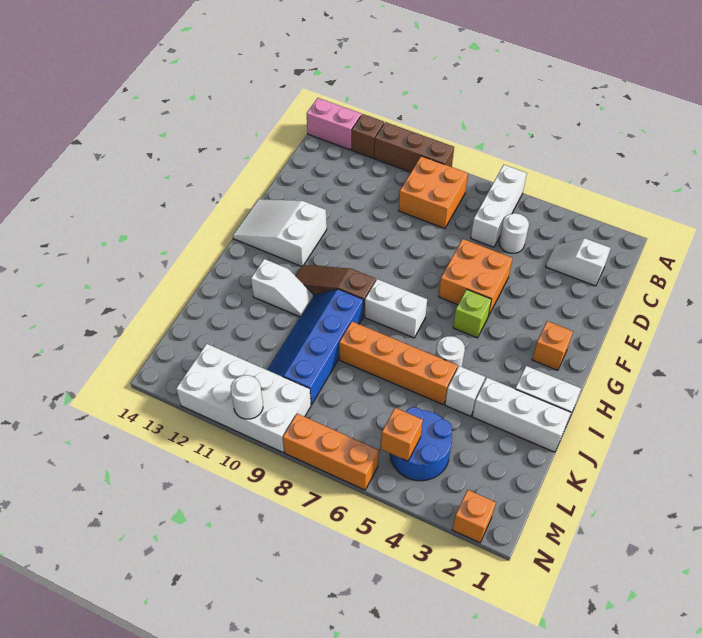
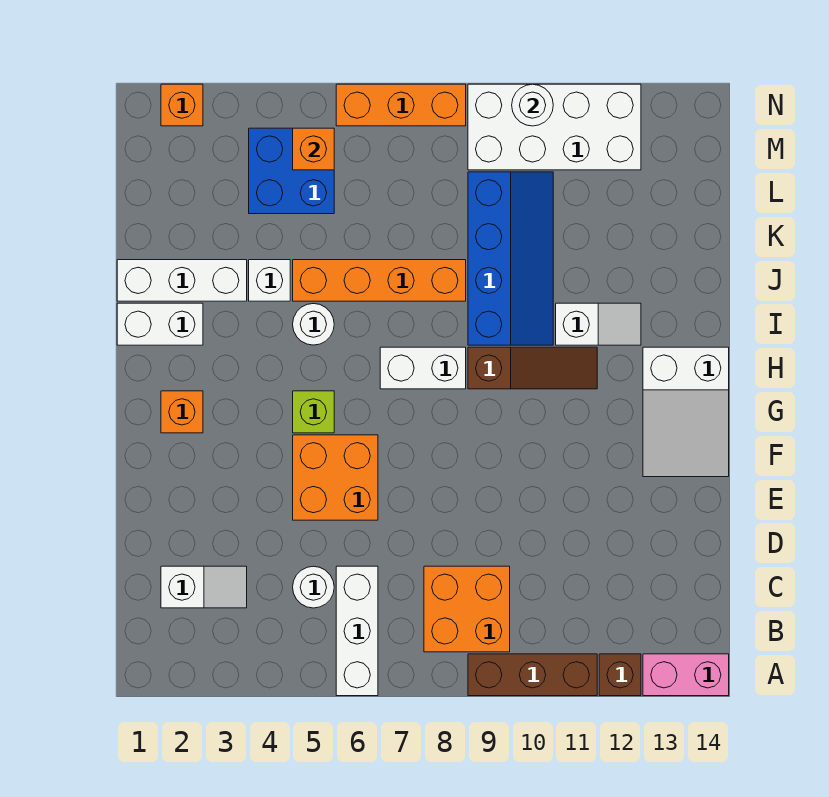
white 2x3 slope [233,199,327,267] -> white 2x3 slope turned to [643,347,729,477]
white 1x2 slope [251,259,313,317] -> white 1x2 slope turned to [556,303,641,345]
blue 2x2 round brick [390,407,452,481] -> blue 2x2 brick [249,128,334,214]

